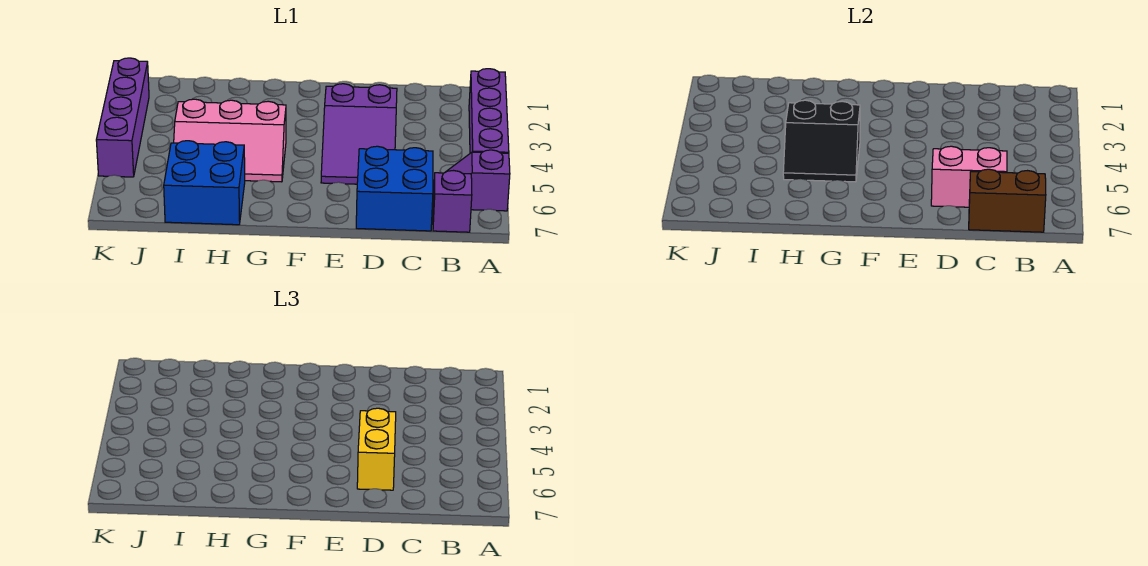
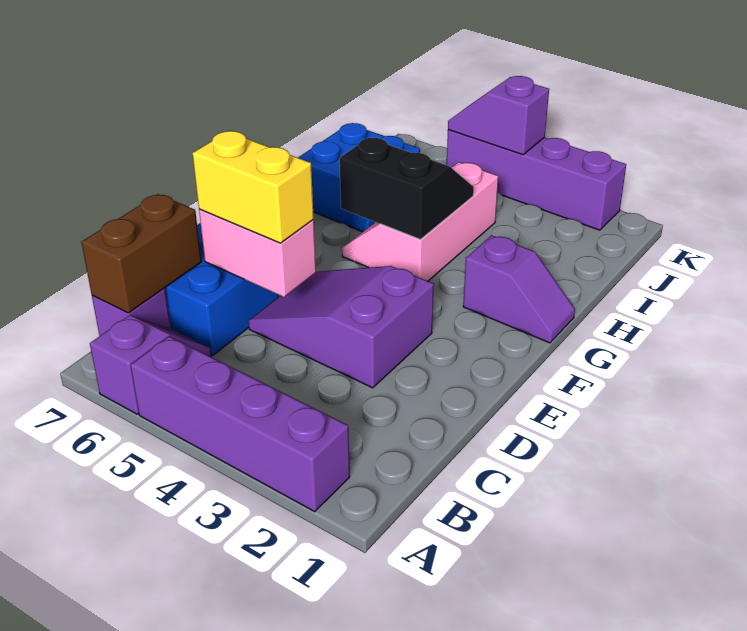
pink 1x2 brick [931,146,1007,207] -> pink 1x2 brick turned to [199,209,316,297]
none -> purple 1x2 slope [463,235,575,343]
black 2x2 slope [783,100,860,182] -> black 2x2 slope turned to [340,138,474,240]
none -> purple 1x2 slope [448,76,549,155]

